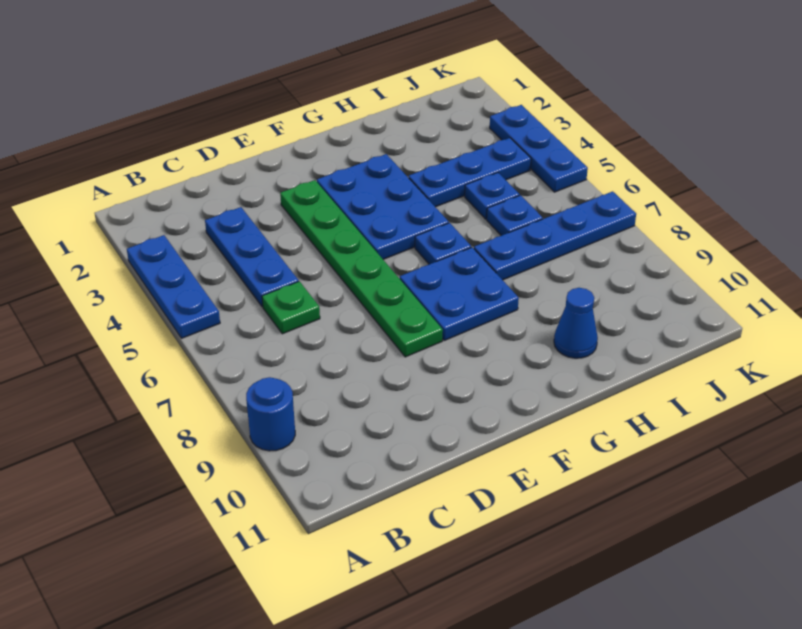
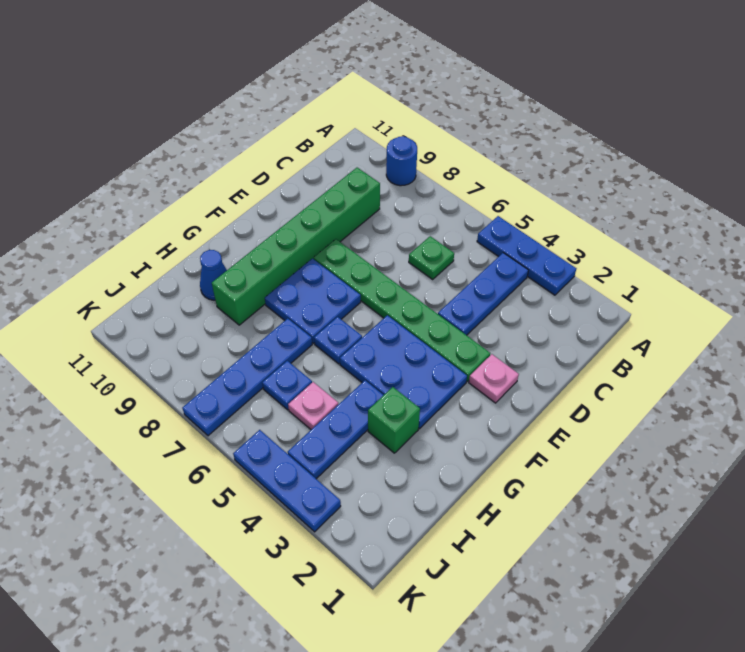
blue 1x3 plate [205,207,299,307] -> blue 1x3 plate turned to [438,253,528,335]
none -> green 1x6 brick [212,168,380,325]
none -> pink 1x1 plate [469,354,519,403]
none -> green 1x1 brick [368,387,420,453]
blue 1x1 plate [465,173,520,219] -> pink 1x1 plate [288,382,338,429]

